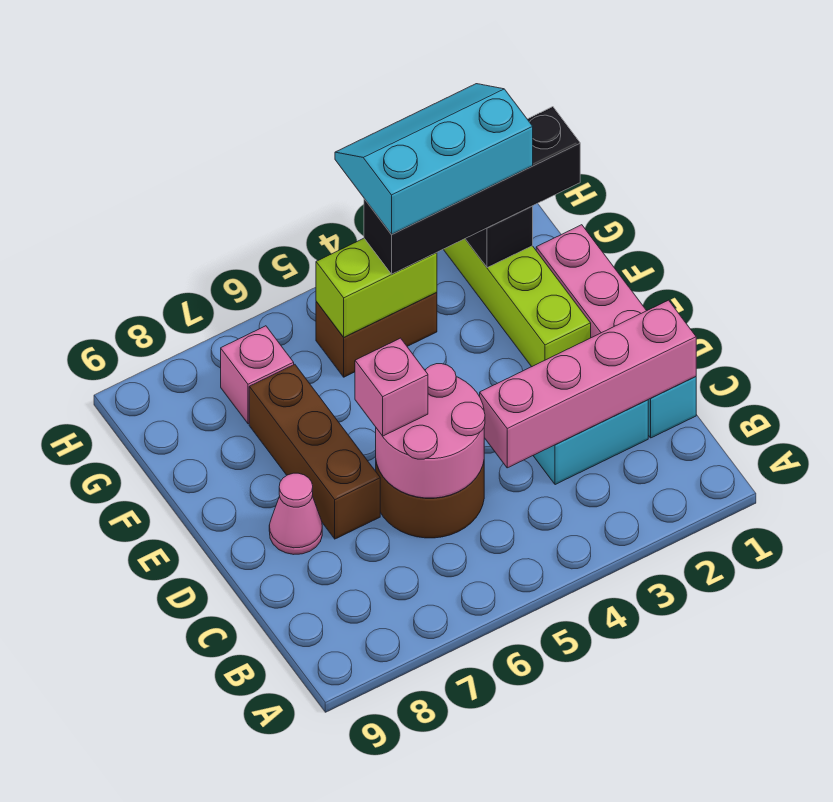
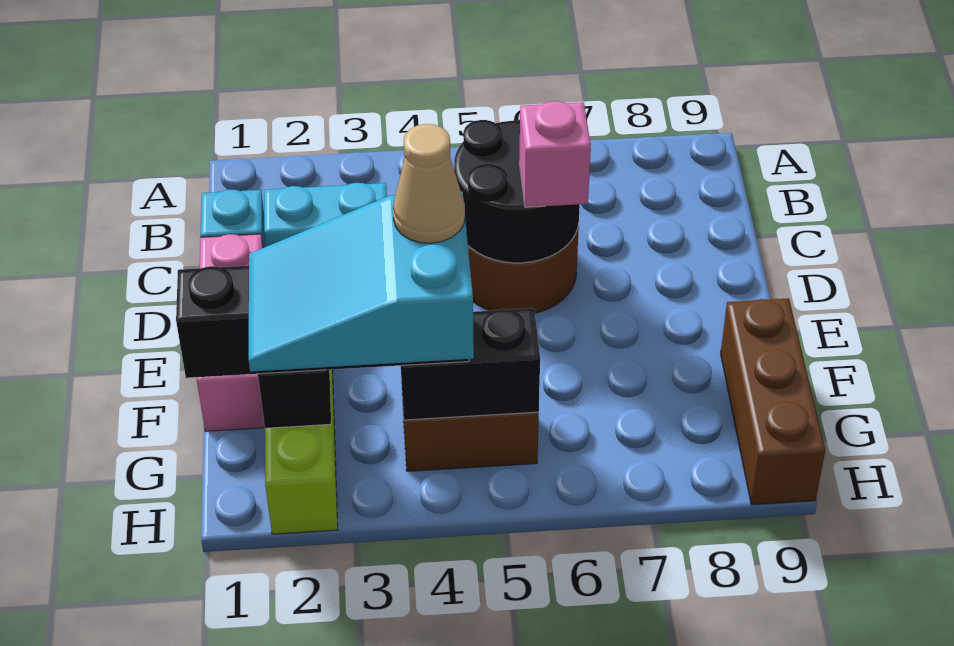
pink 1x4 brick [480,300,696,468] -> none
pink 2x2 round brick [376,364,485,498] -> black 2x2 round brick [454,120,580,263]
brown 1x3 brick [249,364,380,539] -> brown 1x3 brick moved to [721,298,825,505]
pink 1x1 cone [269,473,322,554] -> none
cyan 2x3 slope [335,84,533,234] -> cyan 2x3 slope turned to [249,192,474,372]
lime 1x2 brick [316,238,437,337] -> black 1x2 brick [401,308,540,420]
none -> tan 1x1 cone [393,124,465,243]
pink 1x1 brick [221,326,294,424] -> none

